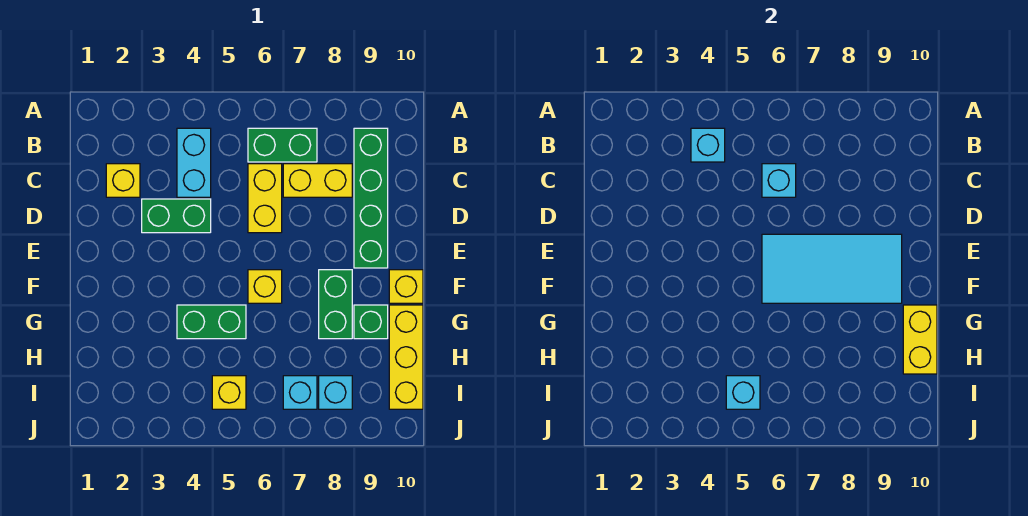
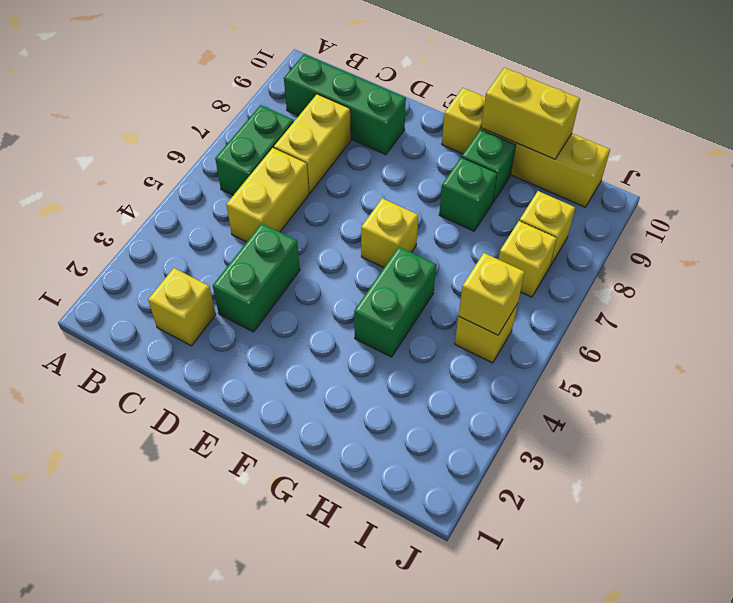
cyan 1x2 brick [177,128,211,197] -> none
cyan 1x1 brick [691,128,725,162] -> none
green 1x4 brick [354,128,388,268] -> green 1x3 brick [284,54,406,155]
yellow 1x2 brick [248,164,282,233] -> yellow 1x2 brick turned to [226,148,309,242]
cyan 1x1 brick [762,164,796,197] -> none
cyan 2x4 tile [762,234,902,303] -> none
green 1x2 brick [319,270,352,339] -> green 1x1 brick [439,157,497,231]
cyan 1x1 brick [726,376,760,409] -> yellow 1x1 brick [458,253,525,335]
cyan 1x1 brick [283,376,317,409] -> yellow 1x1 brick [499,221,557,297]
cyan 1x1 brick [319,376,352,409] -> yellow 1x1 brick [520,191,575,266]

